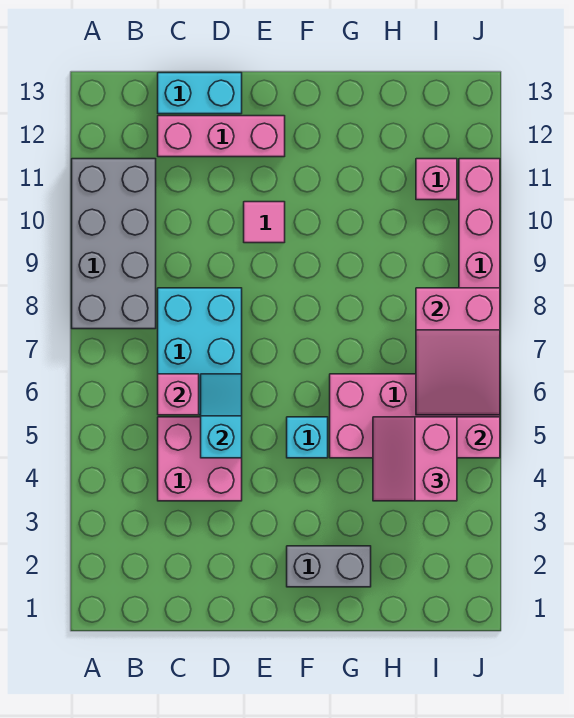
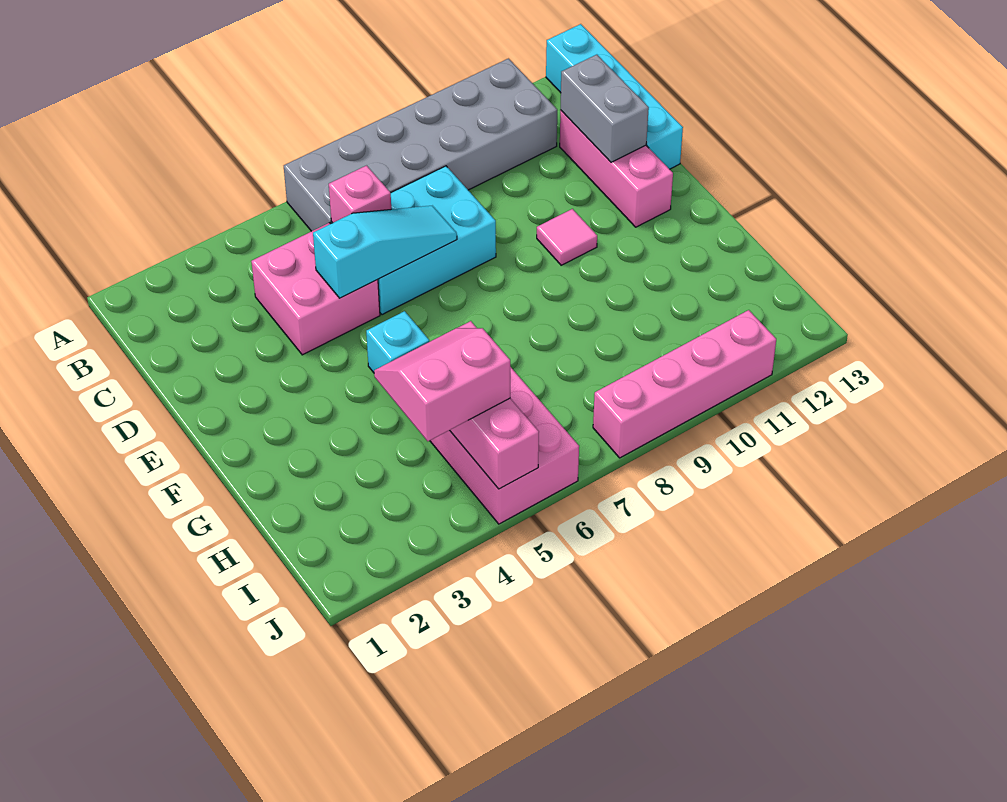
grey 2x4 brick [72,159,156,329] -> grey 2x6 brick [284,59,557,231]
cyan 1x2 brick [158,73,242,114] -> cyan 1x4 brick [546,24,683,169]
cyan 1x2 slope [201,374,242,458] -> cyan 1x3 slope [313,206,457,298]
grey 1x2 brick [287,546,371,587] -> grey 1x2 brick moved to [560,55,649,162]
pink 2x3 slope [416,288,500,415] -> none
pink 1x1 brick [416,159,457,200] -> none

